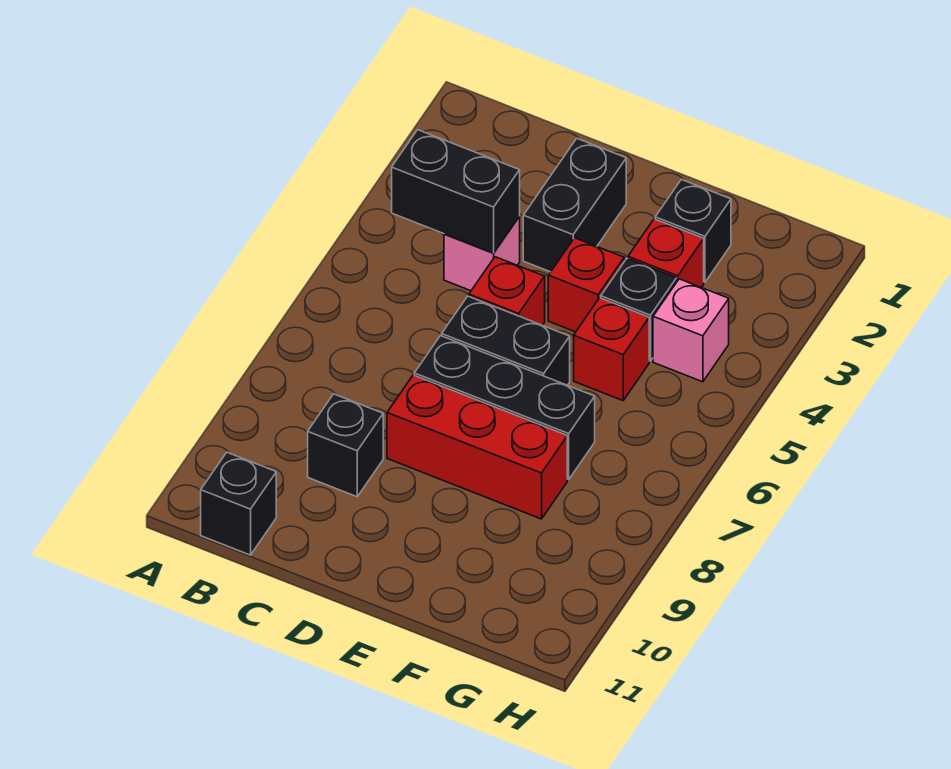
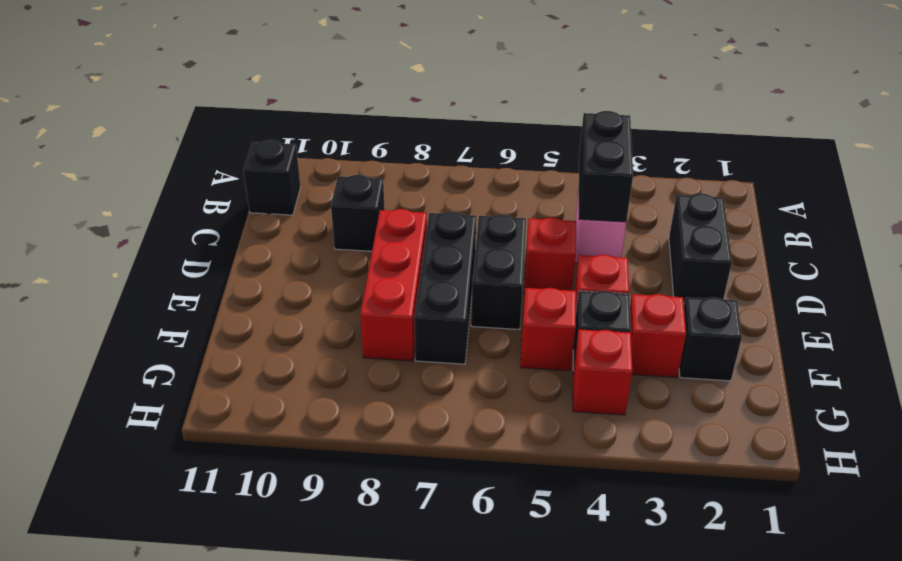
black 1x2 brick [523,139,626,272] -> black 1x2 brick turned to [669,194,732,303]
pink 1x1 brick [653,279,729,382] -> red 1x1 brick [573,329,632,415]

